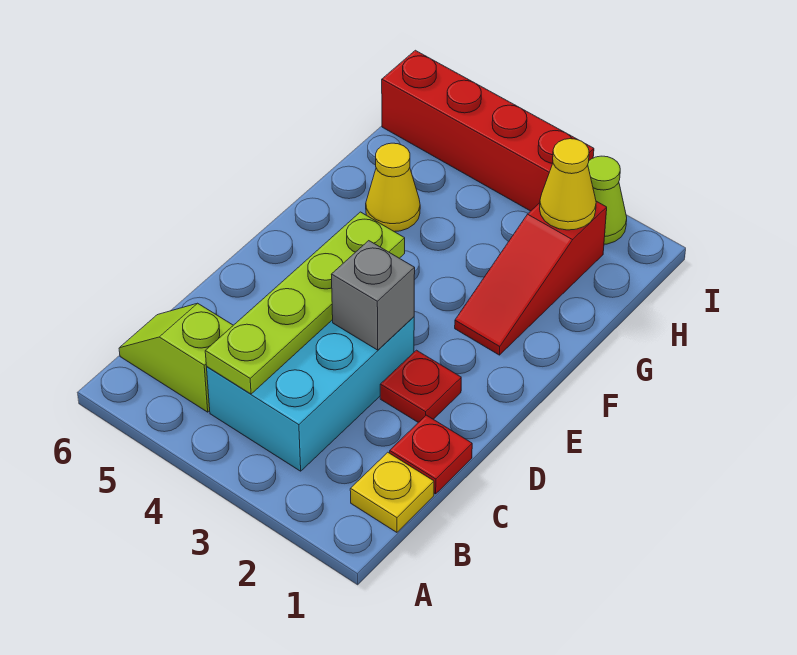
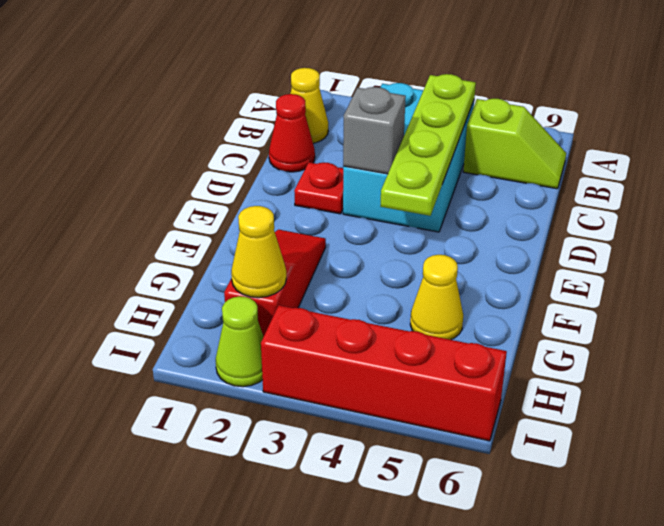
yellow 1x1 plate [350,452,434,532] -> yellow 1x1 cone [290,68,328,143]
red 1x1 plate [390,415,472,494] -> red 1x1 cone [269,94,315,172]

